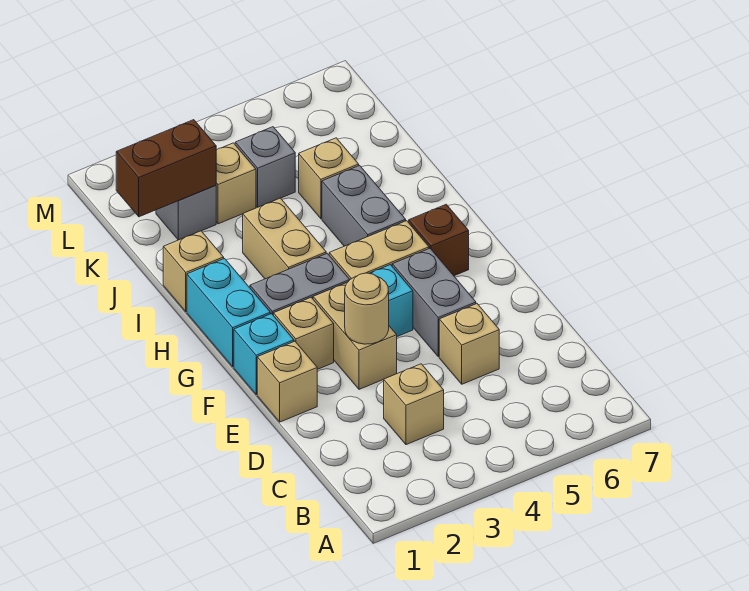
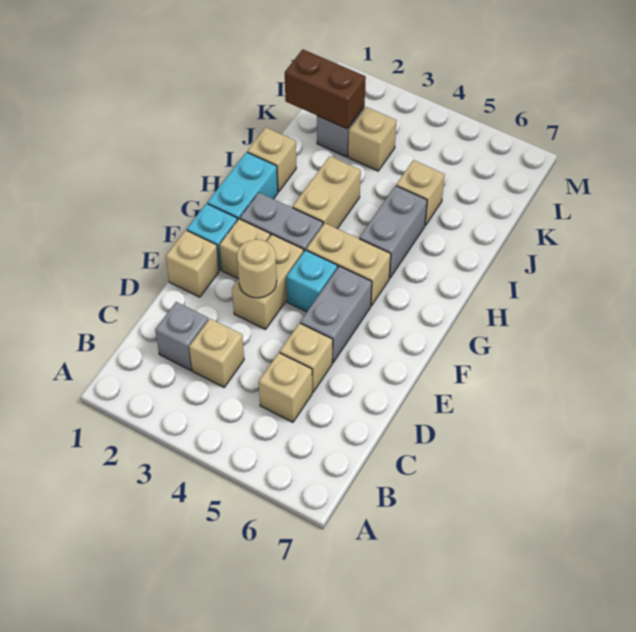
none -> tan 1x1 brick [259,353,312,422]
brown 1x1 brick [409,204,469,276] -> none
grey 1x1 brick [235,127,295,207] -> grey 1x1 brick moved to [155,302,208,370]

